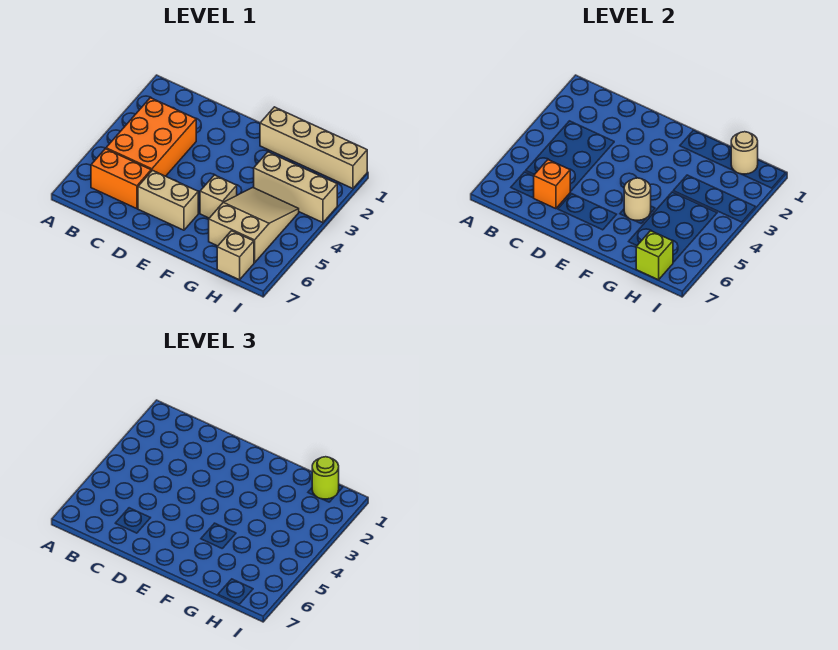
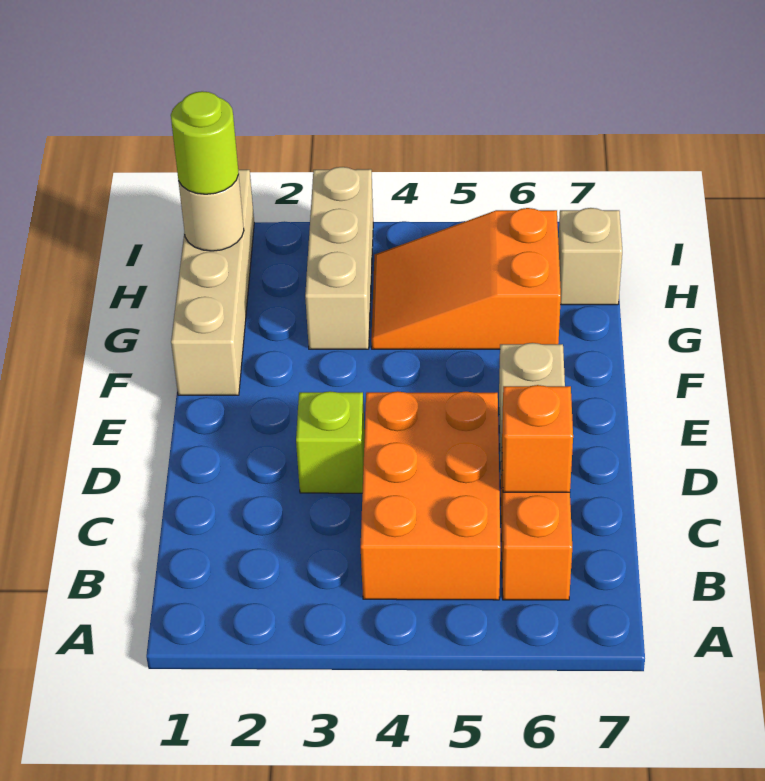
orange 2x3 brick [106,98,196,176] -> orange 2x3 brick turned to [361,391,501,600]
tan 1x1 brick [200,175,237,218] -> none
tan 1x1 round brick [624,178,651,220] -> none
tan 2x3 slope [209,188,299,263] -> orange 2x3 slope [371,208,561,349]
lime 1x1 brick [636,231,673,280] -> lime 1x1 brick moved to [296,391,365,493]

